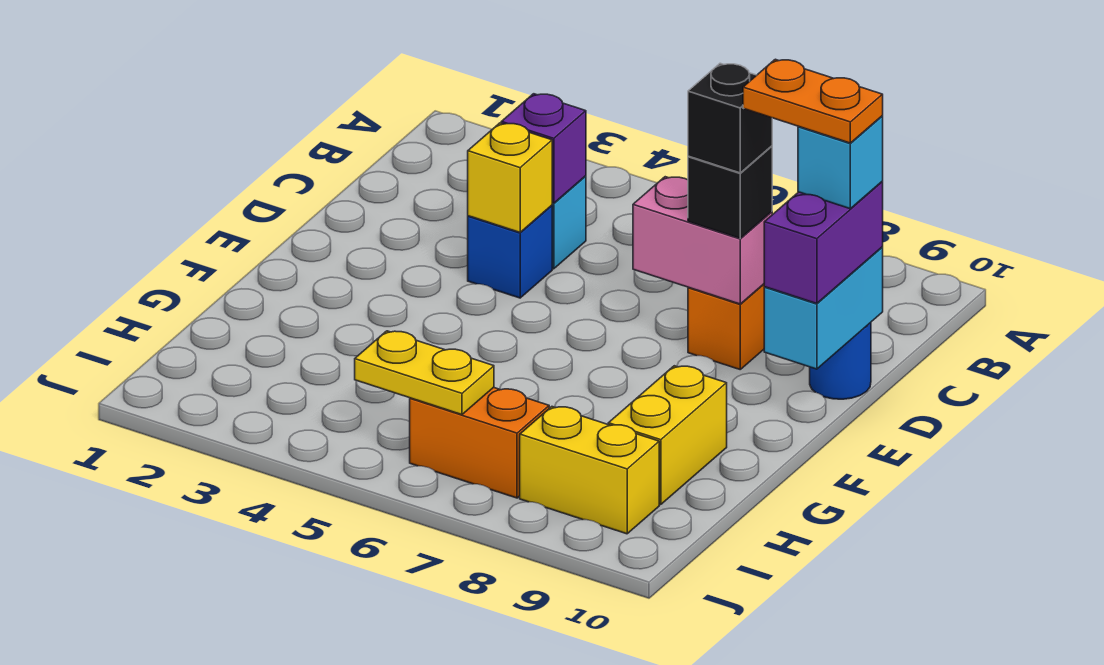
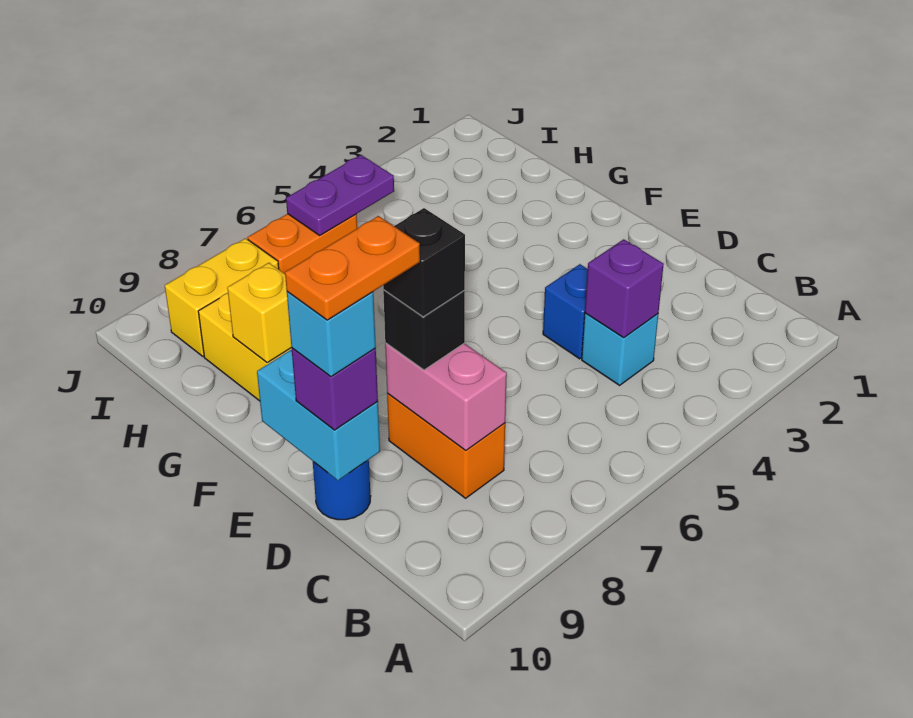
yellow 1x1 brick [468,123,552,232] -> yellow 1x1 brick moved to [227,263,292,363]
pink 1x2 brick [633,177,772,304] -> pink 1x2 brick turned to [385,343,507,451]
purple 1x2 brick [764,182,883,304] -> purple 1x1 brick [292,348,378,430]
yellow 1x2 plate [355,331,494,415] -> purple 1x2 plate [286,155,394,235]

